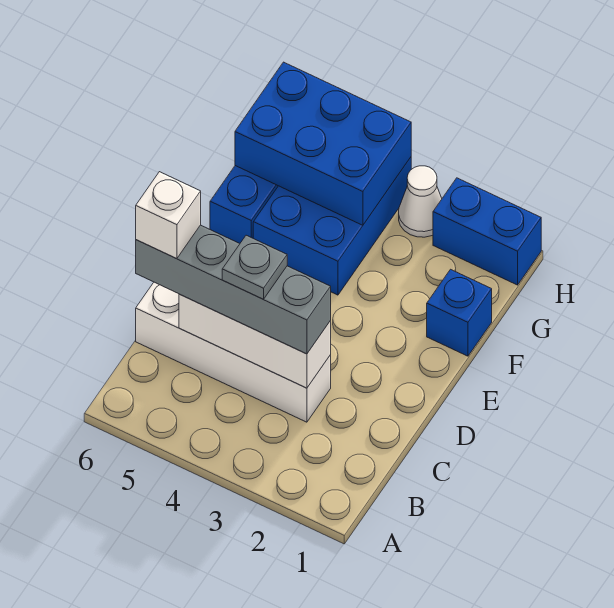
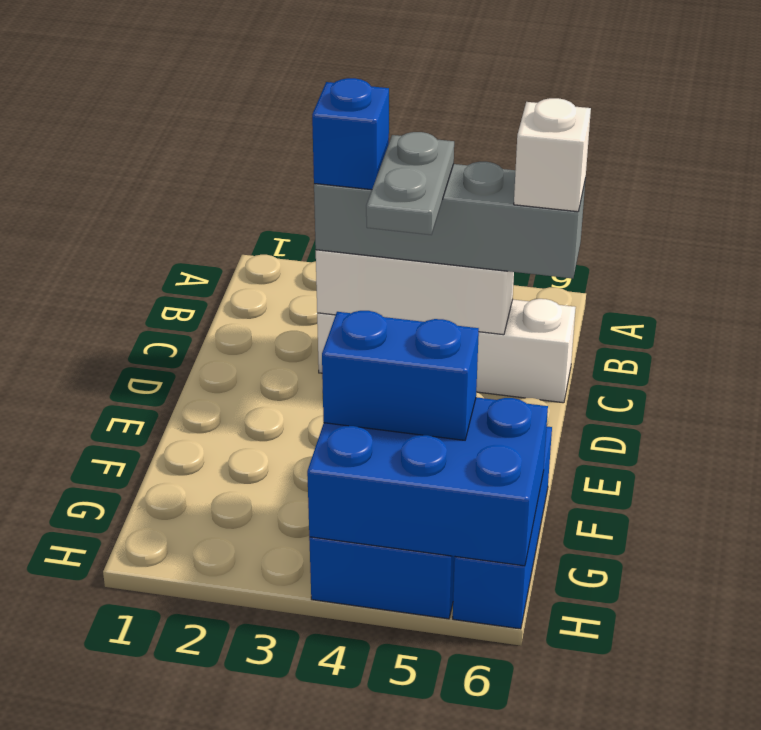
grey 1x1 plate [222,235,287,299] -> grey 1x2 plate [366,132,454,235]
blue 1x1 brick [427,269,492,356] -> blue 1x1 brick moved to [312,78,389,190]
blue 1x2 brick [433,178,541,285] -> blue 1x2 brick moved to [322,311,479,440]
white 1x1 cone [399,166,442,237] -> none

